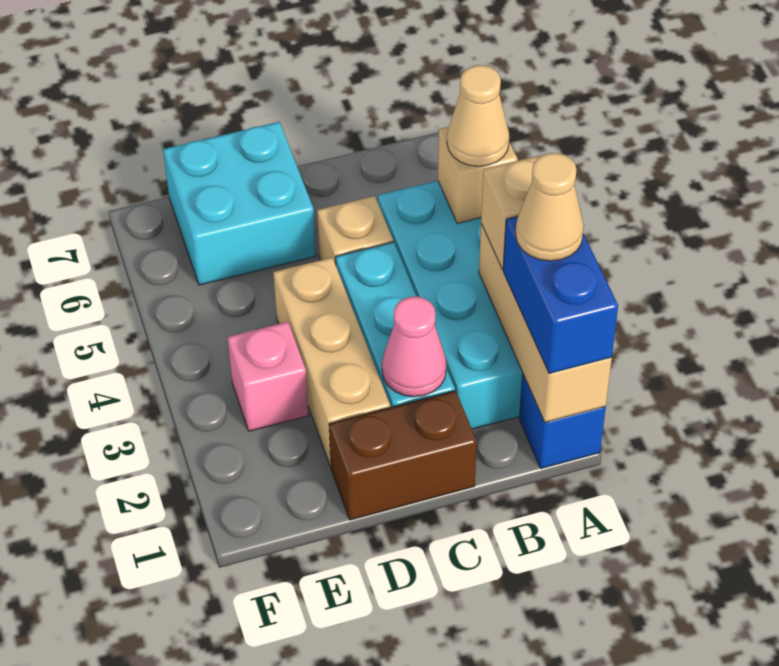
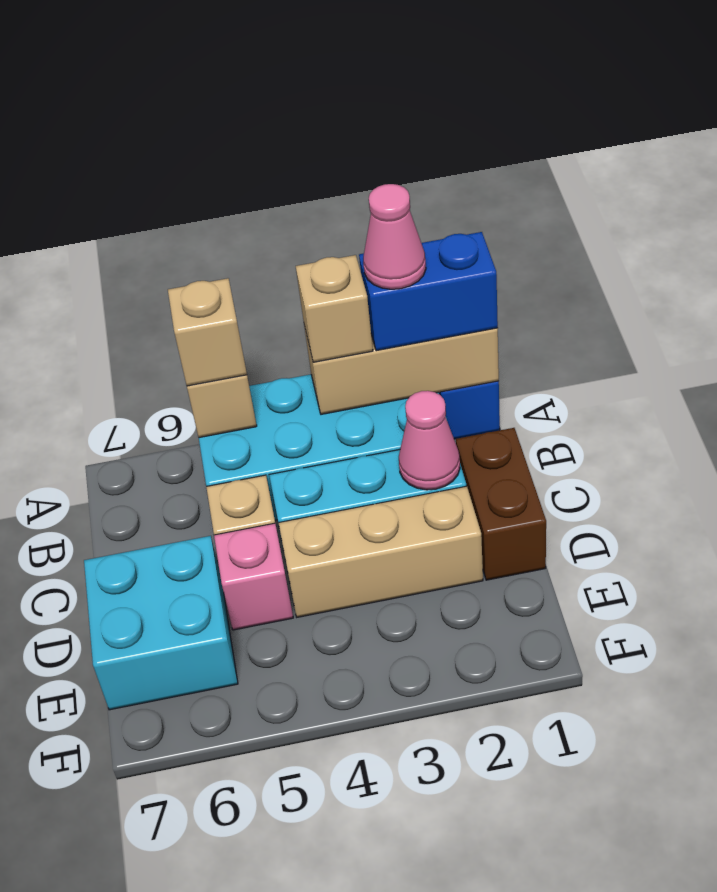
tan 1x1 cone [516,153,584,261] -> pink 1x1 cone [363,184,426,289]
tan 1x1 cone [447,65,509,166] -> tan 1x1 brick [168,278,247,386]
pink 1x1 brick [227,322,309,431] -> pink 1x1 brick moved to [214,523,293,630]

